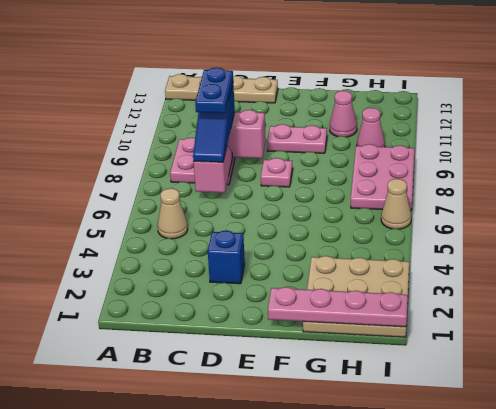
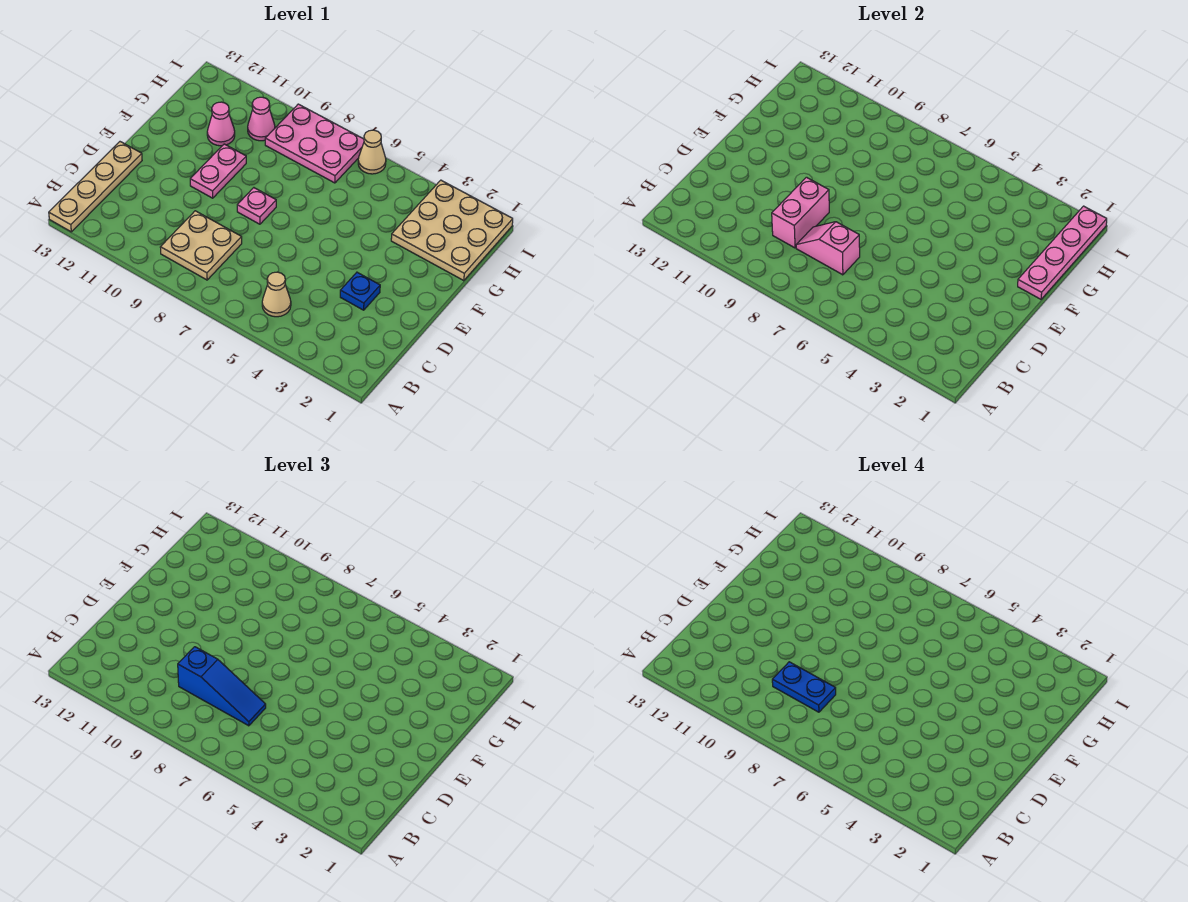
pink 2x2 plate [170,138,235,185] -> tan 2x2 plate [160,211,242,280]
blue 1x1 brick [208,231,245,284] -> blue 1x1 plate [340,272,380,310]

